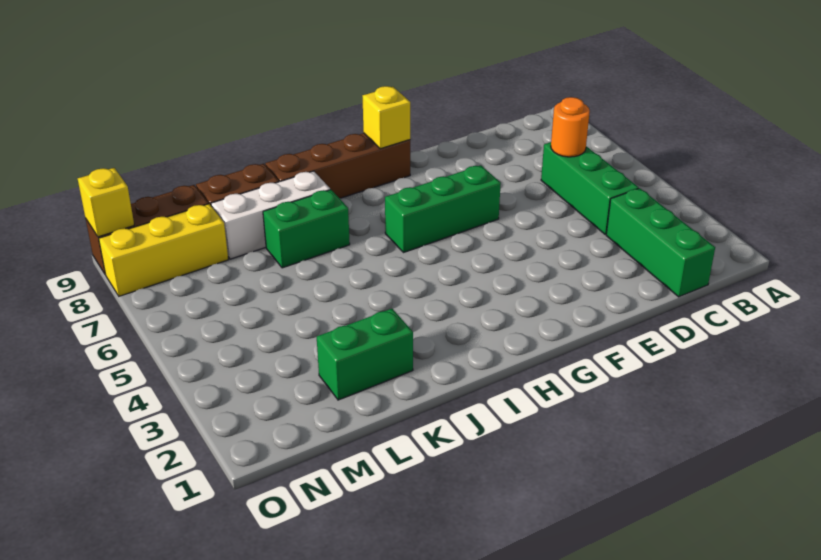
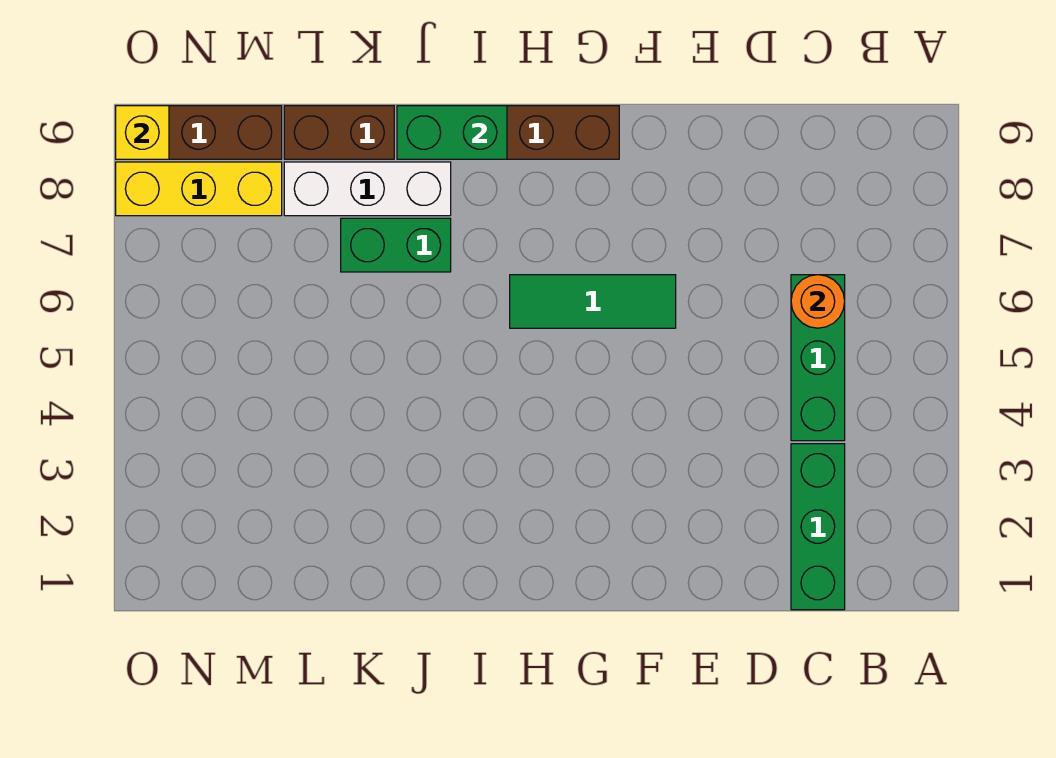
green 1x3 brick [385,165,501,253] -> green 1x3 tile [510,275,676,328]
yellow 1x1 brick [363,86,410,149] -> none
green 1x2 brick [317,309,413,400] -> green 1x2 brick moved to [397,106,507,159]

